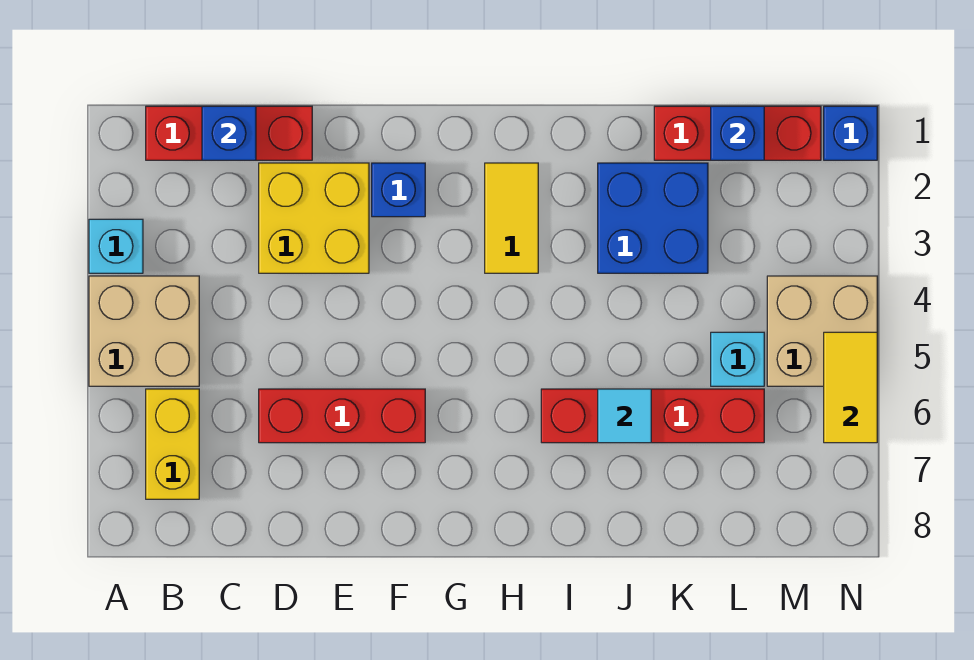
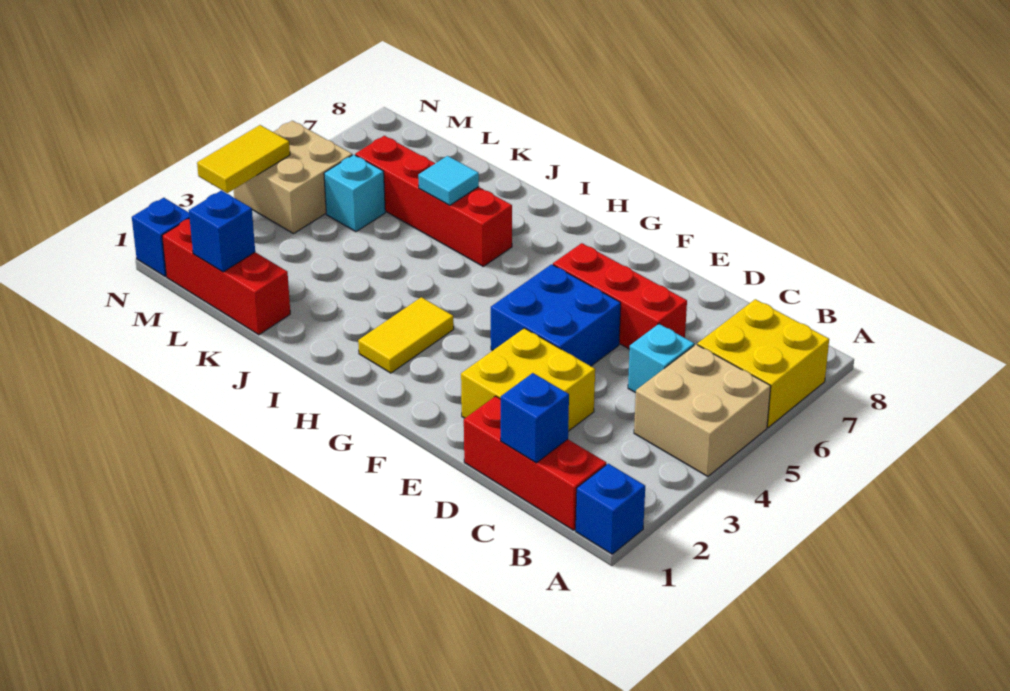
cyan 1x1 brick [89,219,143,273] -> cyan 1x1 brick moved to [628,324,694,393]
yellow 1x2 brick [146,389,199,499] -> yellow 2x2 brick [697,299,829,427]
blue 1x1 brick [372,163,425,217] -> blue 1x1 brick moved to [576,464,645,554]
blue 2x2 brick [598,163,708,273] -> blue 2x2 brick moved to [491,264,621,366]
yellow 1x2 tile [824,332,877,443] -> yellow 1x2 tile moved to [197,125,290,193]

